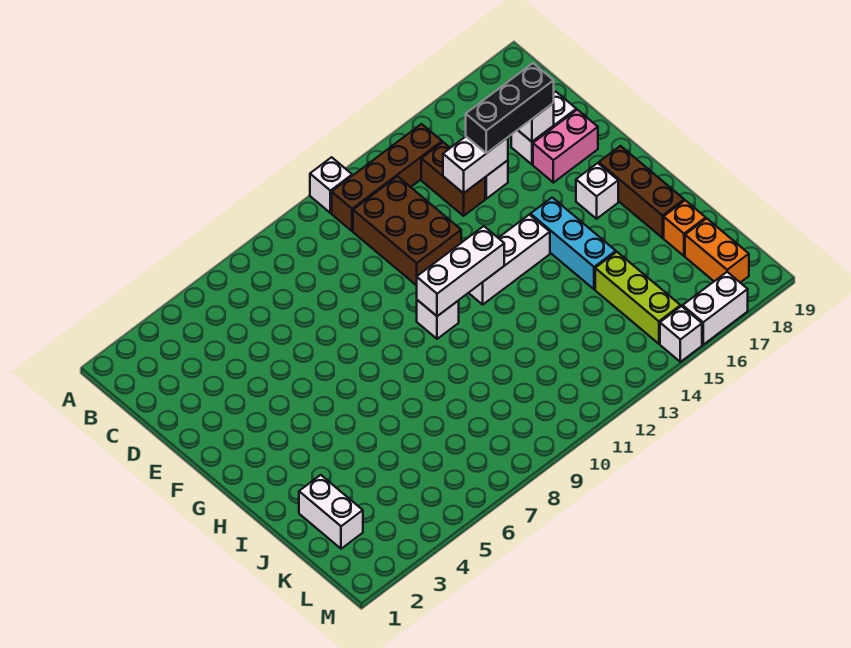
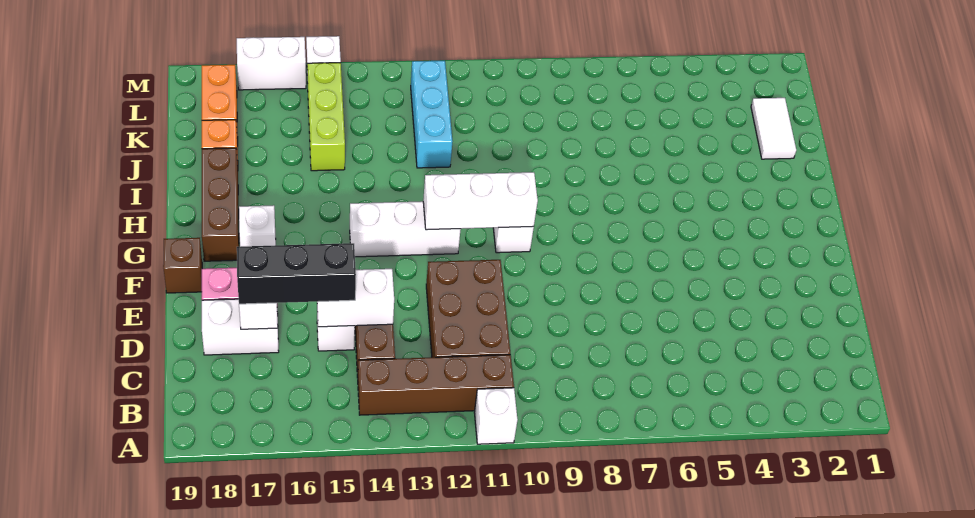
none -> brown 1x1 brick [163,238,202,293]
cyan 1x3 brick [530,198,616,289] -> cyan 1x3 brick moved to [411,61,452,168]
white 1x2 brick [299,475,363,549] -> white 1x2 tile [751,98,796,159]

